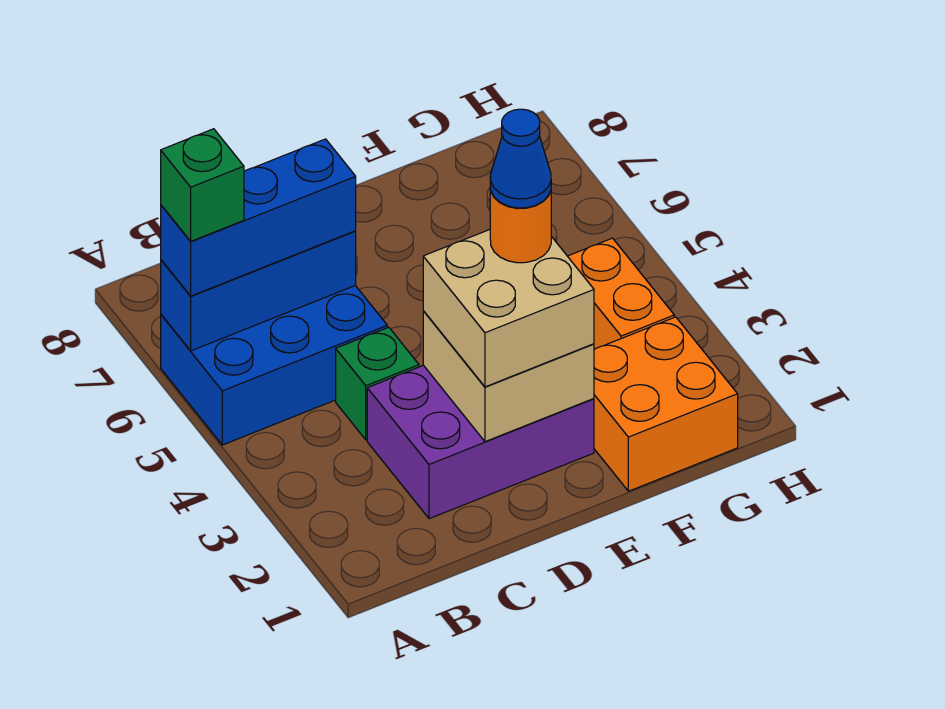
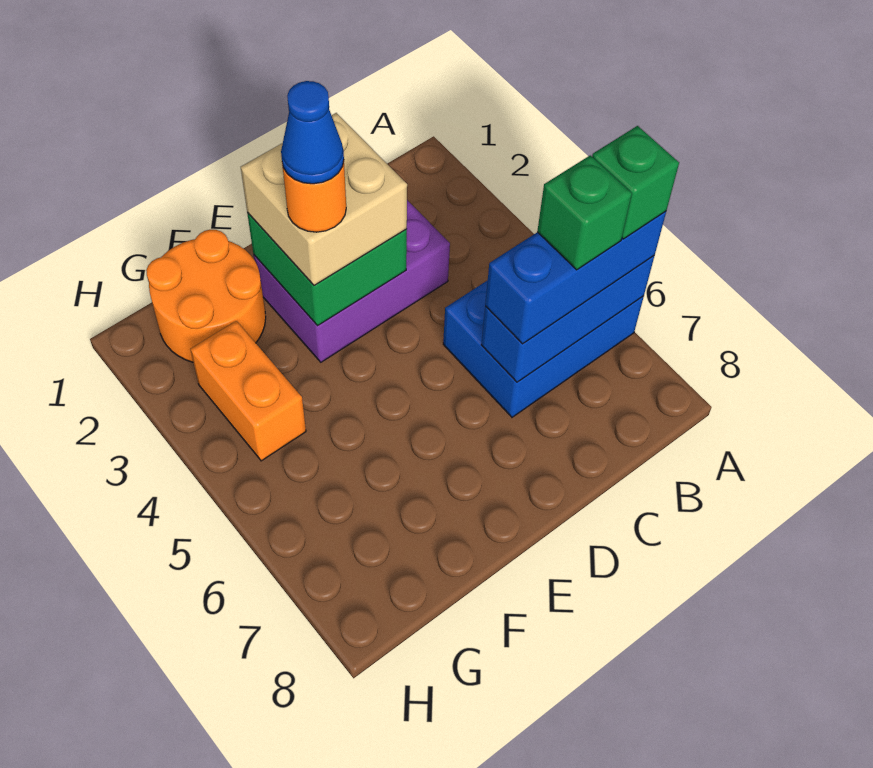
green 1x1 brick [336,327,419,440] -> green 1x1 brick moved to [537,155,632,270]
tan 2x2 brick [423,311,594,442] -> green 2x2 brick [247,213,407,326]
orange 2x2 brick [594,317,738,491] -> orange 2x2 round brick [146,230,266,362]

